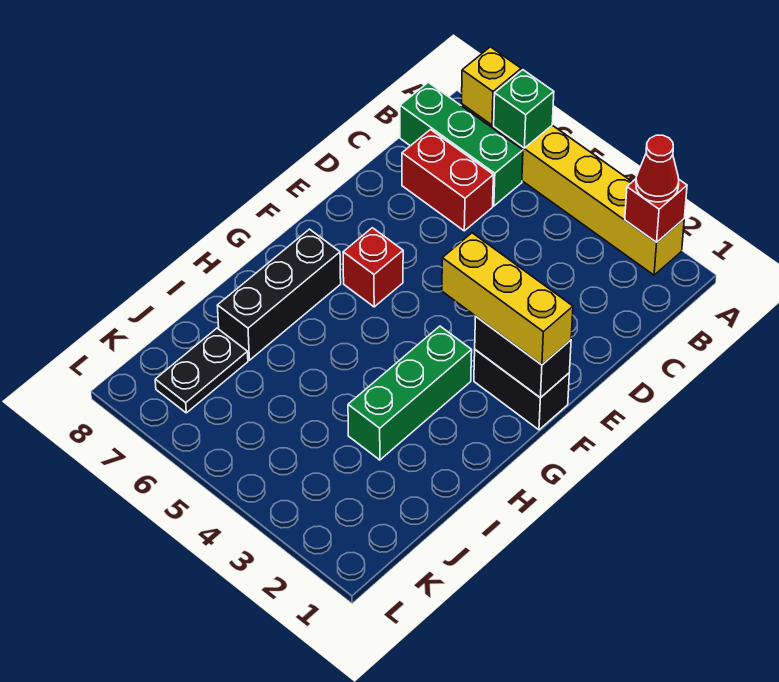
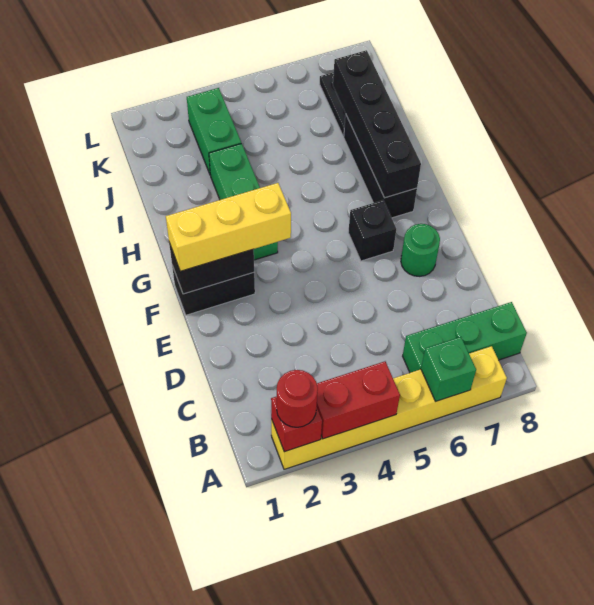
red 1x1 cone [636,135,679,202] -> red 1x1 round brick [277,370,318,427]
yellow 1x1 brick [462,47,521,125] -> none
red 1x2 brick [402,130,493,231] -> red 1x2 brick moved to [317,361,400,439]
none -> green 1x1 round brick [401,224,440,276]
red 1x1 brick [343,228,403,307] -> black 1x1 brick [348,200,396,261]
none -> black 1x4 brick [333,50,421,198]
none -> green 1x2 brick [187,88,241,174]

